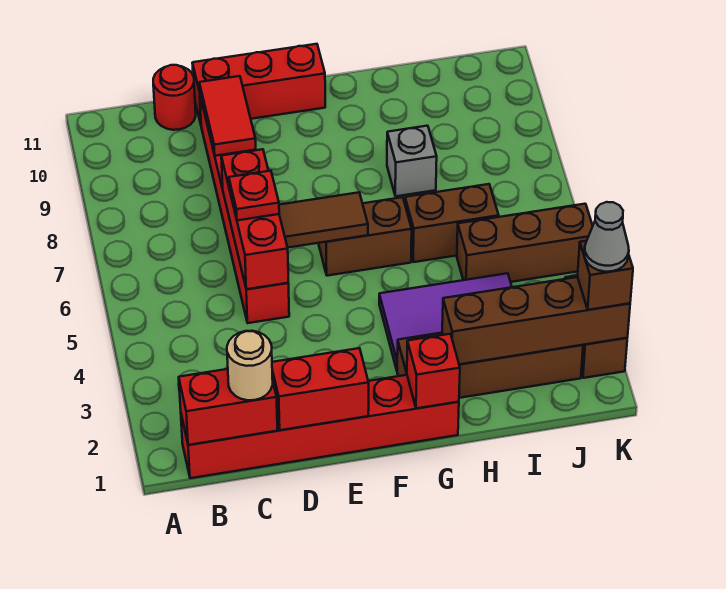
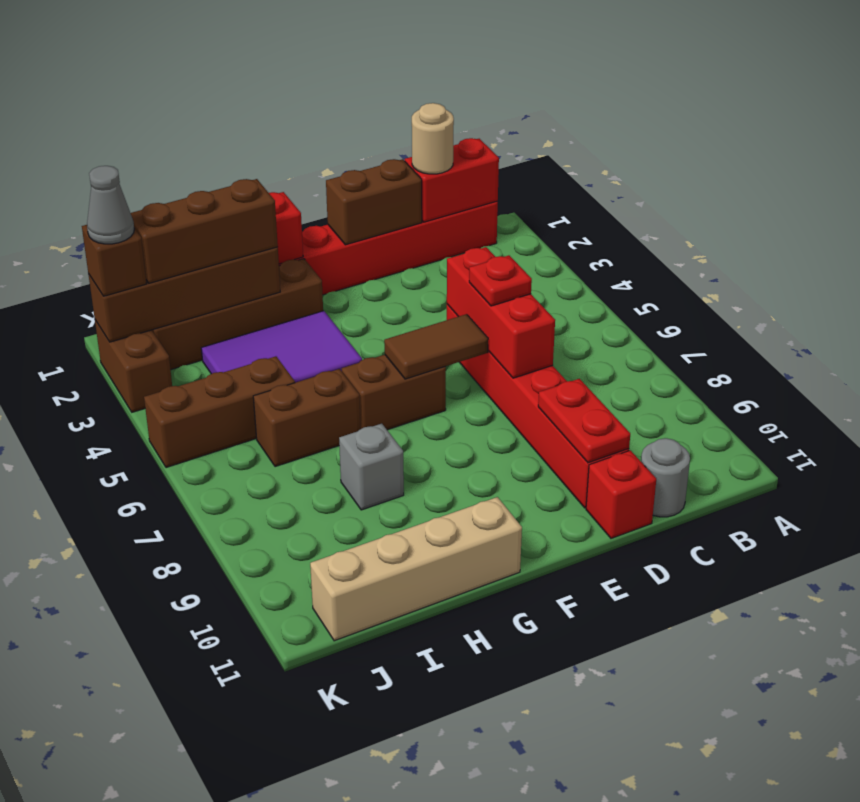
red 1x1 round brick [153,65,196,130] -> grey 1x1 round brick [641,438,690,517]
red 1x2 brick [272,348,369,430] -> brown 1x2 brick [326,159,422,245]
red 1x2 tile [199,76,256,156] -> red 1x2 plate [538,379,630,463]
red 1x3 brick [192,44,325,124] -> red 1x1 brick [586,450,656,538]
none -> tan 1x4 brick [310,497,522,641]
none -> brown 1x3 brick [131,179,278,283]

